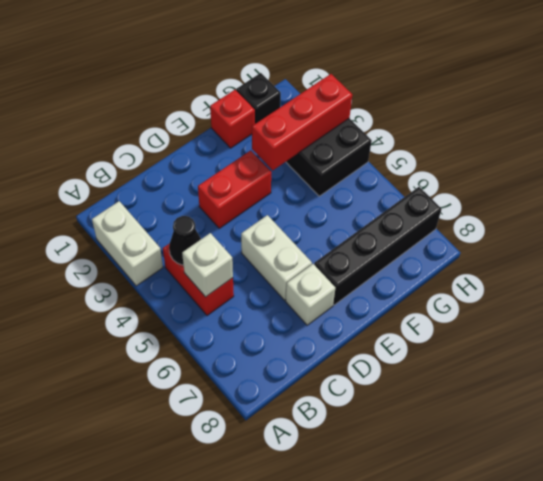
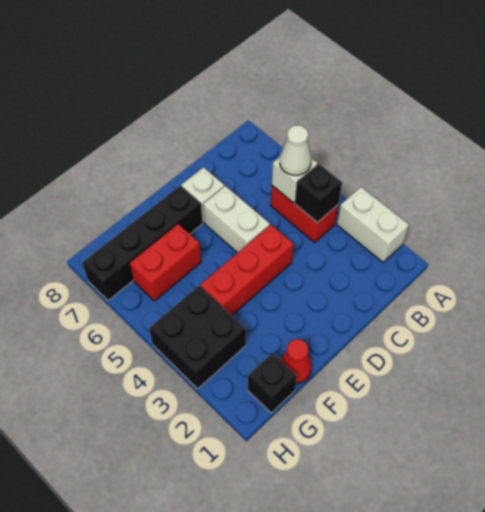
black 1x1 cone [169,216,201,265] -> black 1x1 brick [295,164,342,223]
none -> white 1x1 cone [280,125,311,175]
red 1x2 brick [198,150,271,228] -> red 1x2 brick moved to [130,224,201,301]
red 1x1 brick [210,90,255,148] -> red 1x1 cone [280,339,312,383]
red 1x3 brick [252,74,352,170] -> red 1x3 brick moved to [200,225,293,315]

